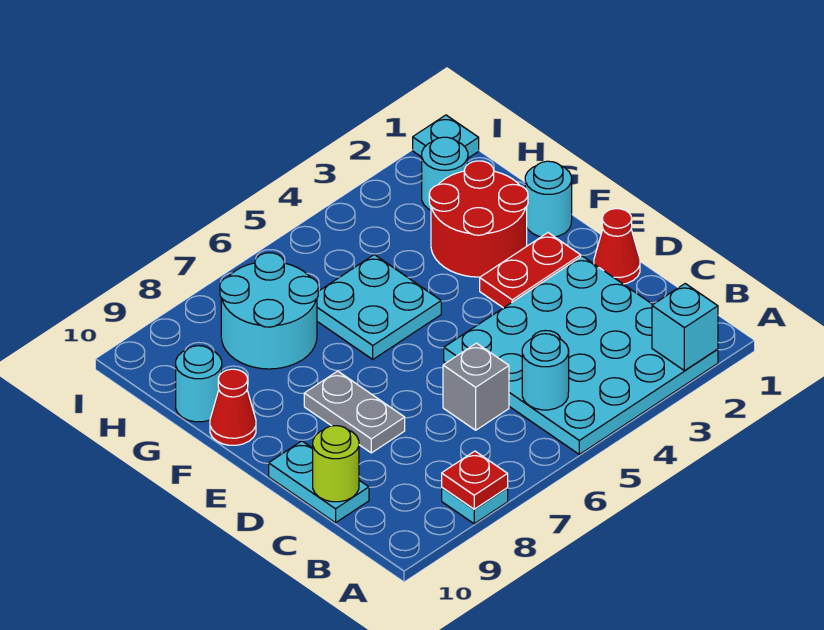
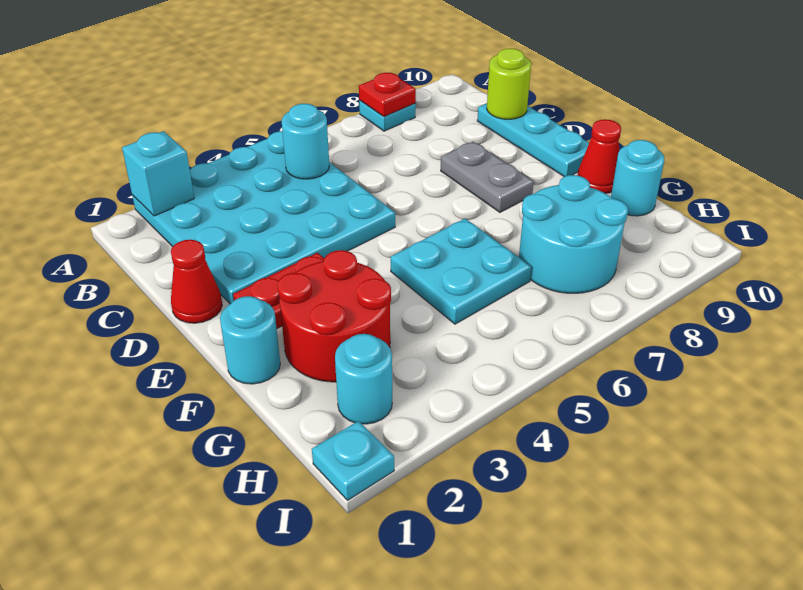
grey 1x1 brick [443,343,509,430] -> none
cyan 1x2 plate [269,441,369,523] -> cyan 1x3 plate [477,103,589,177]

